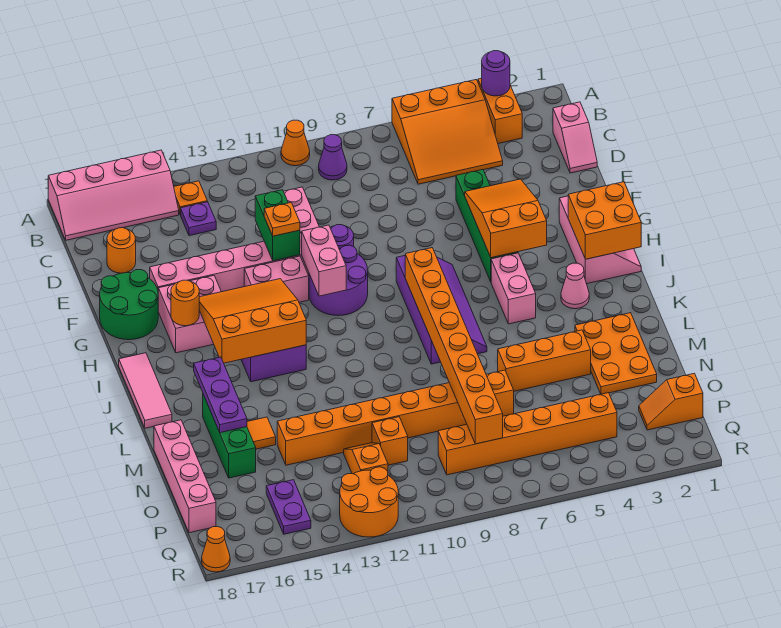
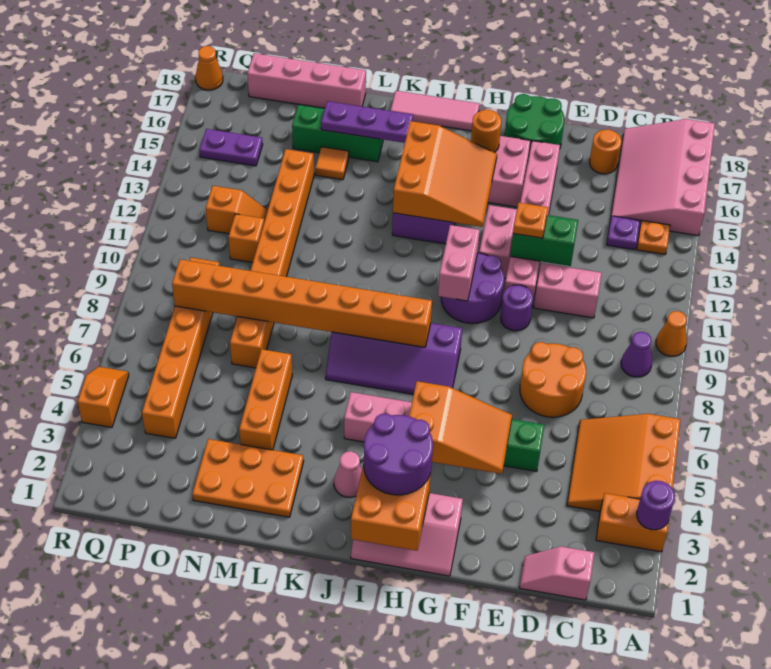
pink 2x4 slope [48,150,179,240] -> pink 3x4 slope [611,119,715,236]
pink 1x2 brick [302,225,346,296] -> pink 1x2 brick turned to [438,225,480,301]
none -> purple 2x2 round brick [364,414,433,495]
orange 1x2 slope [639,373,703,430] -> orange 1x2 slope moved to [78,367,129,427]
orange 2x2 round brick [340,467,398,537] -> orange 2x2 round brick moved to [520,342,586,417]

